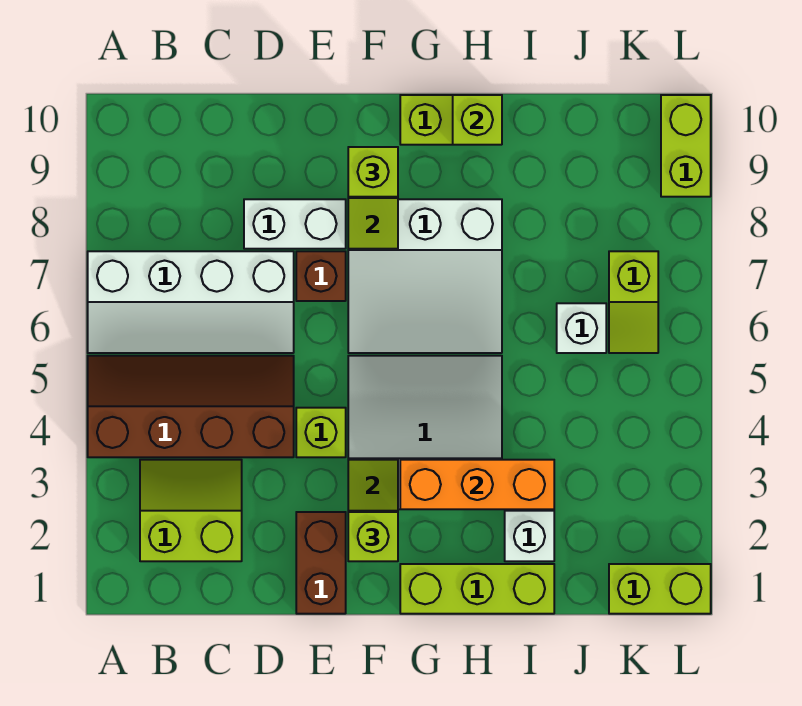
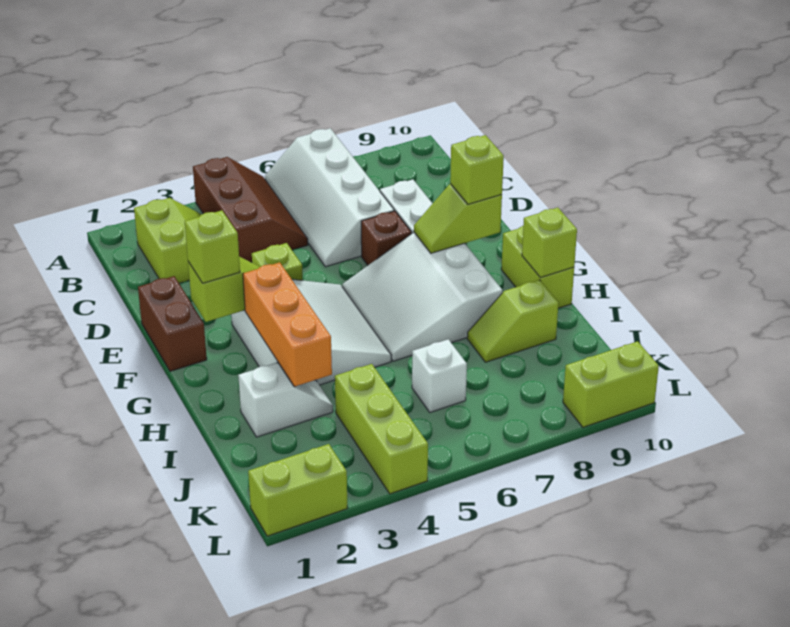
brown 2x4 slope [88,356,294,457] -> brown 2x3 slope [193,157,308,262]
brown 1x2 brick [296,512,346,614] -> brown 1x2 brick turned to [138,276,207,371]
lime 1x3 brick [400,564,554,614] -> lime 1x3 brick moved to [335,364,428,494]
lime 1x2 brick [609,564,711,614] -> lime 1x2 brick turned to [248,444,348,536]
lime 1x2 slope [609,251,658,353] -> lime 1x2 slope moved to [467,280,558,362]

